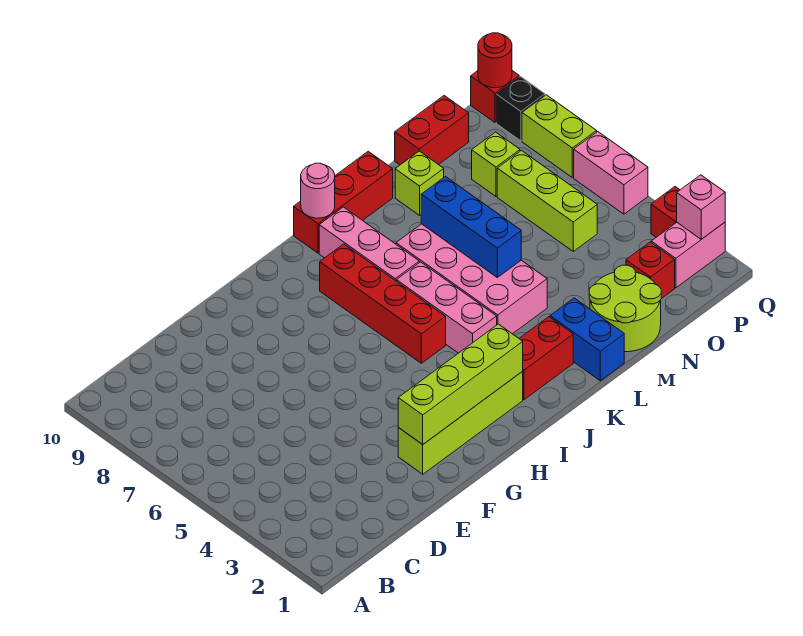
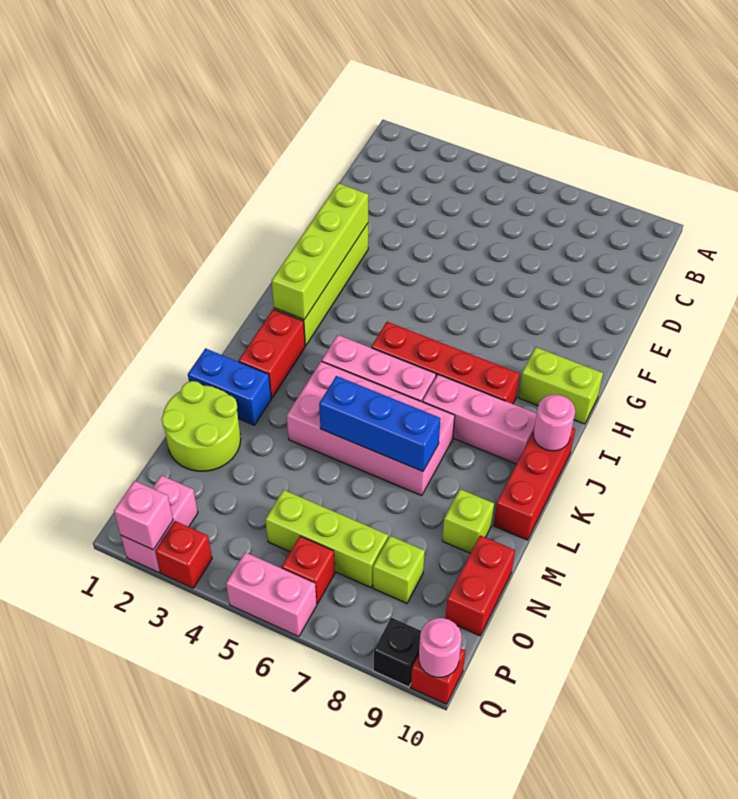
red 1x1 brick [626,242,675,299] -> red 1x1 brick moved to [282,536,335,604]
lime 1x2 brick [522,95,597,177] -> lime 1x2 brick moved to [518,347,603,424]
red 1x1 round brick [478,33,512,88] -> pink 1x1 round brick [419,618,462,677]

